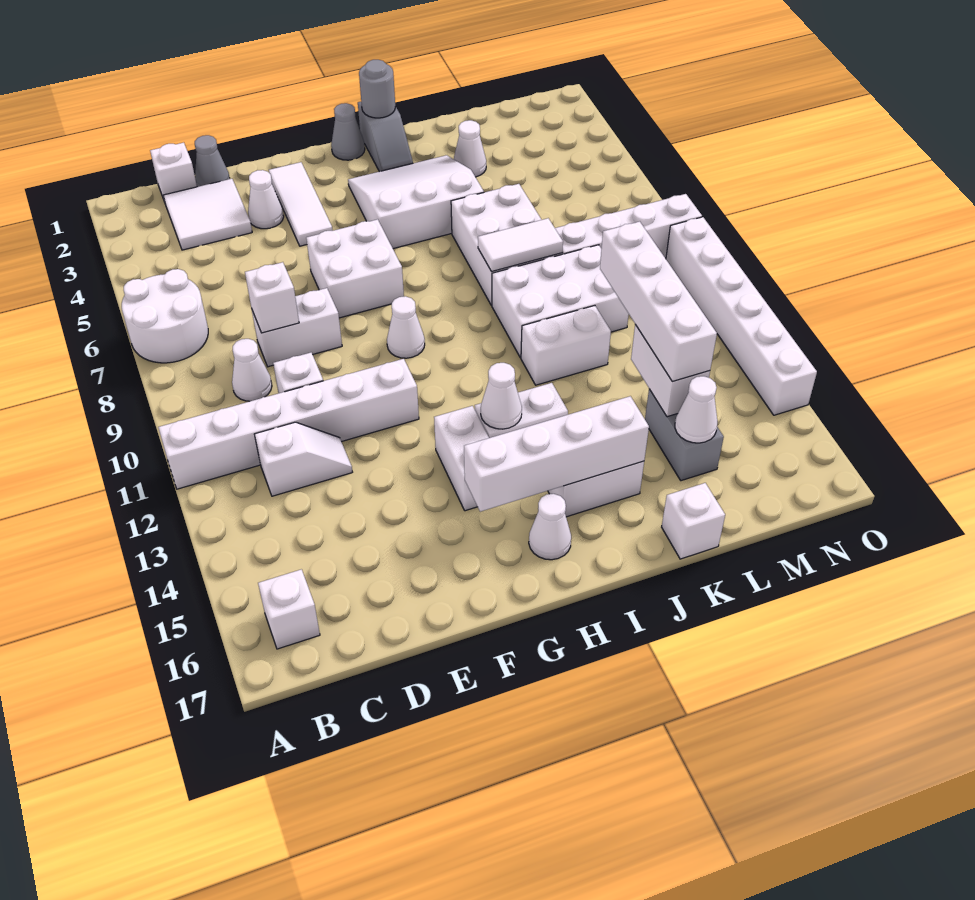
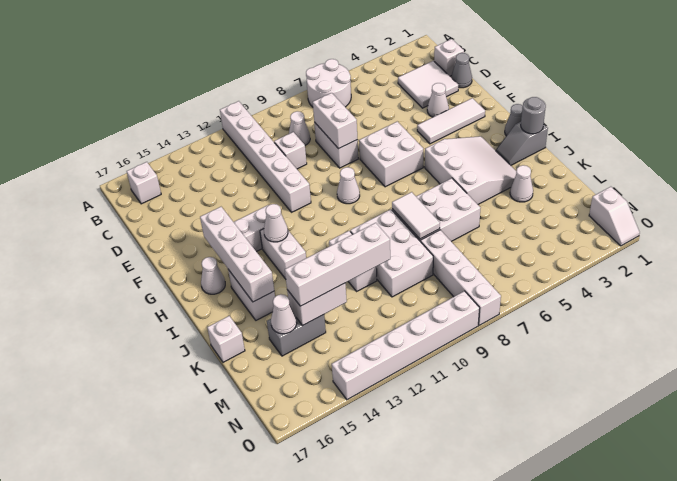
white 1x2 slope [254,422,352,496] -> white 1x2 slope moved to [589,187,640,246]
white 1x1 brick [245,262,299,333] -> white 1x2 brick [313,93,357,149]

